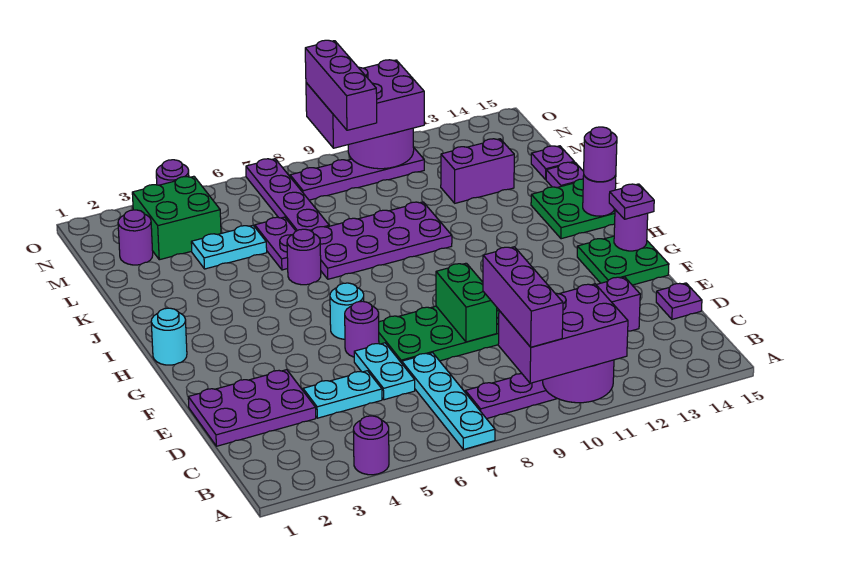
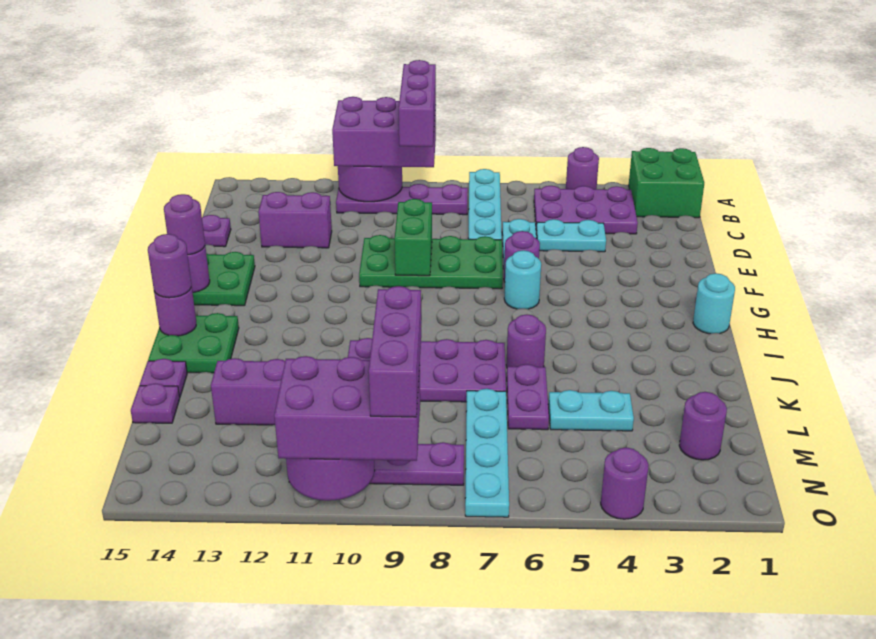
purple 2x3 plate [188,370,316,446] -> purple 2x3 plate moved to [534,186,638,234]
purple 1x1 plate [609,184,654,219] -> purple 1x1 round brick [164,194,205,255]
purple 1x4 plate [246,159,329,231] -> cyan 1x4 plate [465,389,509,517]
green 2x2 brick [132,176,221,260] -> green 2x2 brick moved to [629,148,704,218]

